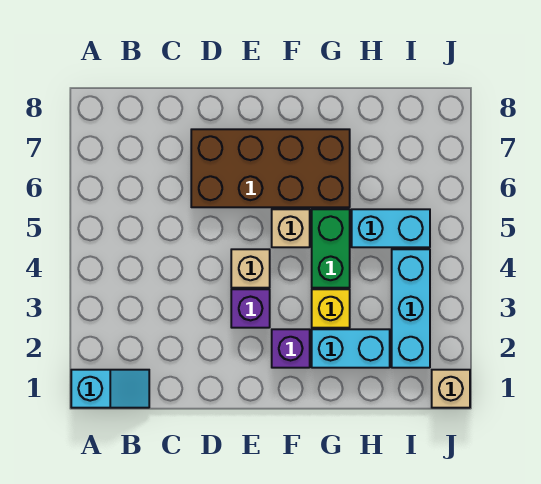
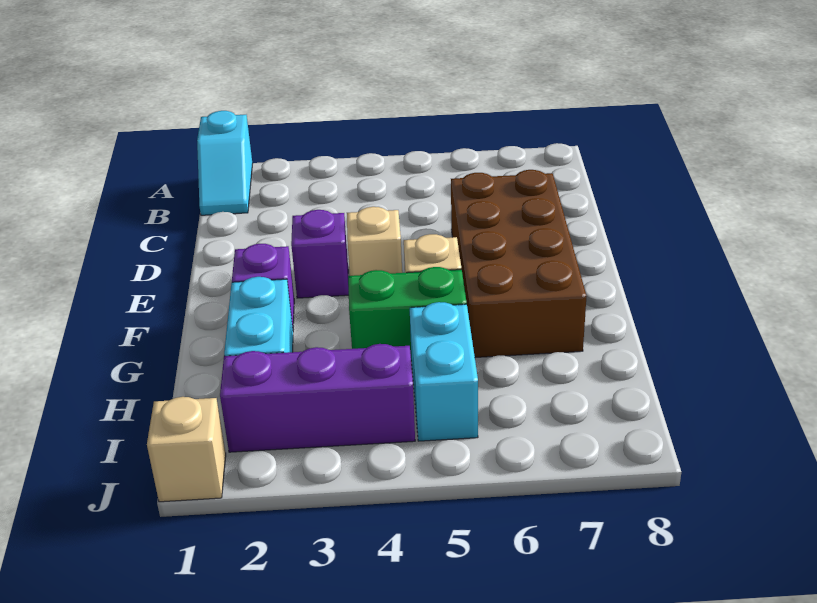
yellow 1x1 brick [312,289,350,328] -> none
cyan 1x3 brick [392,249,430,368] -> purple 1x3 brick [220,344,415,452]

